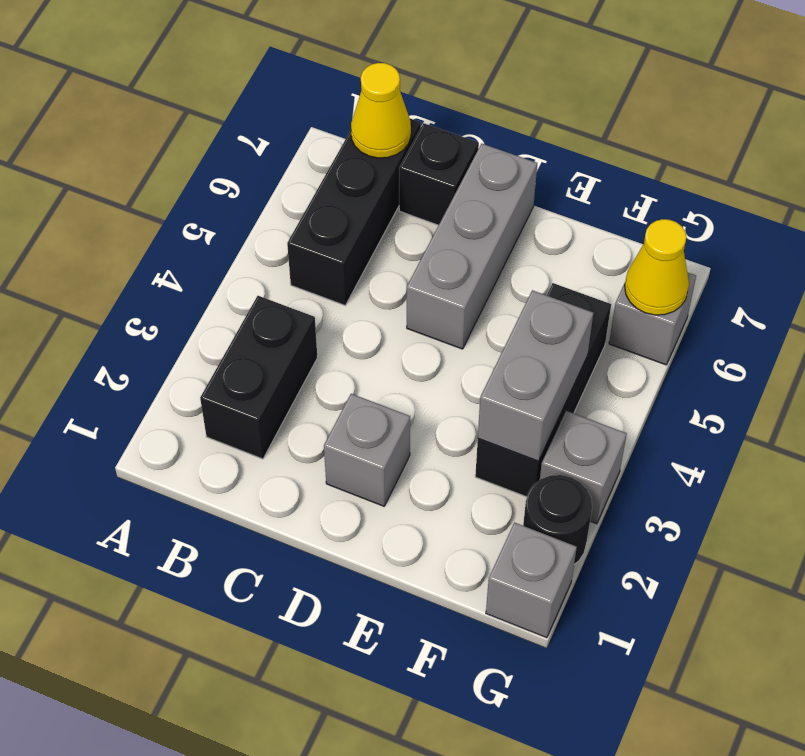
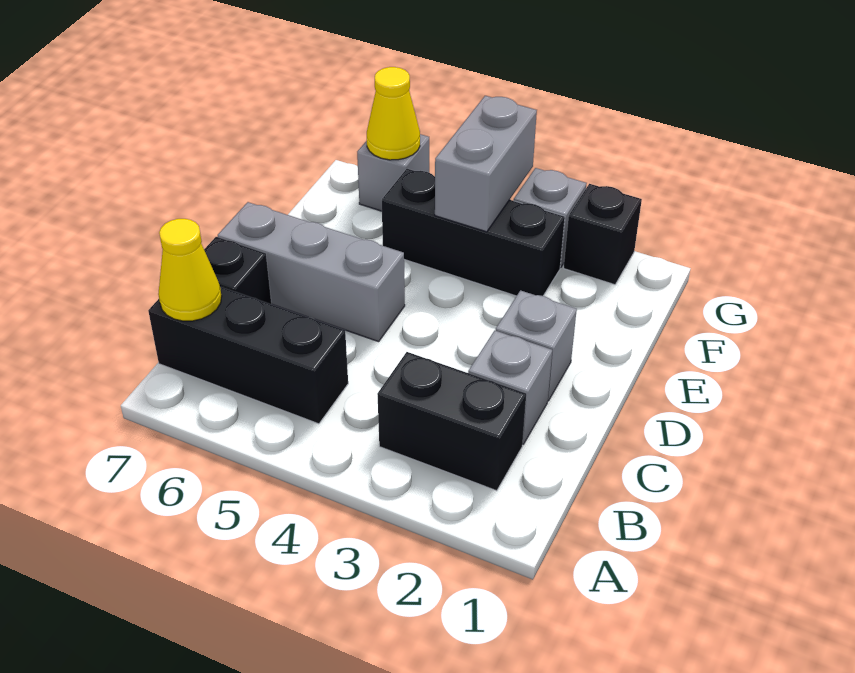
grey 1x2 brick [478,290,593,461] -> grey 1x2 brick turned to [435,96,537,232]
grey 1x1 brick [486,523,577,638] -> grey 1x1 brick moved to [468,330,552,444]
black 1x1 round brick [523,475,592,564] -> black 1x1 brick [564,184,642,285]

